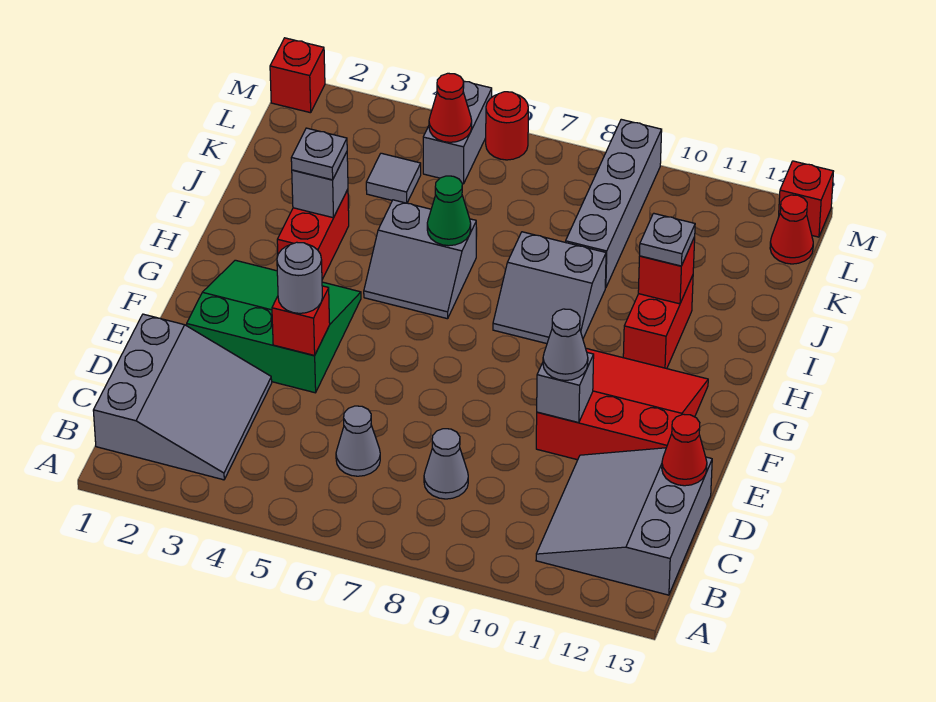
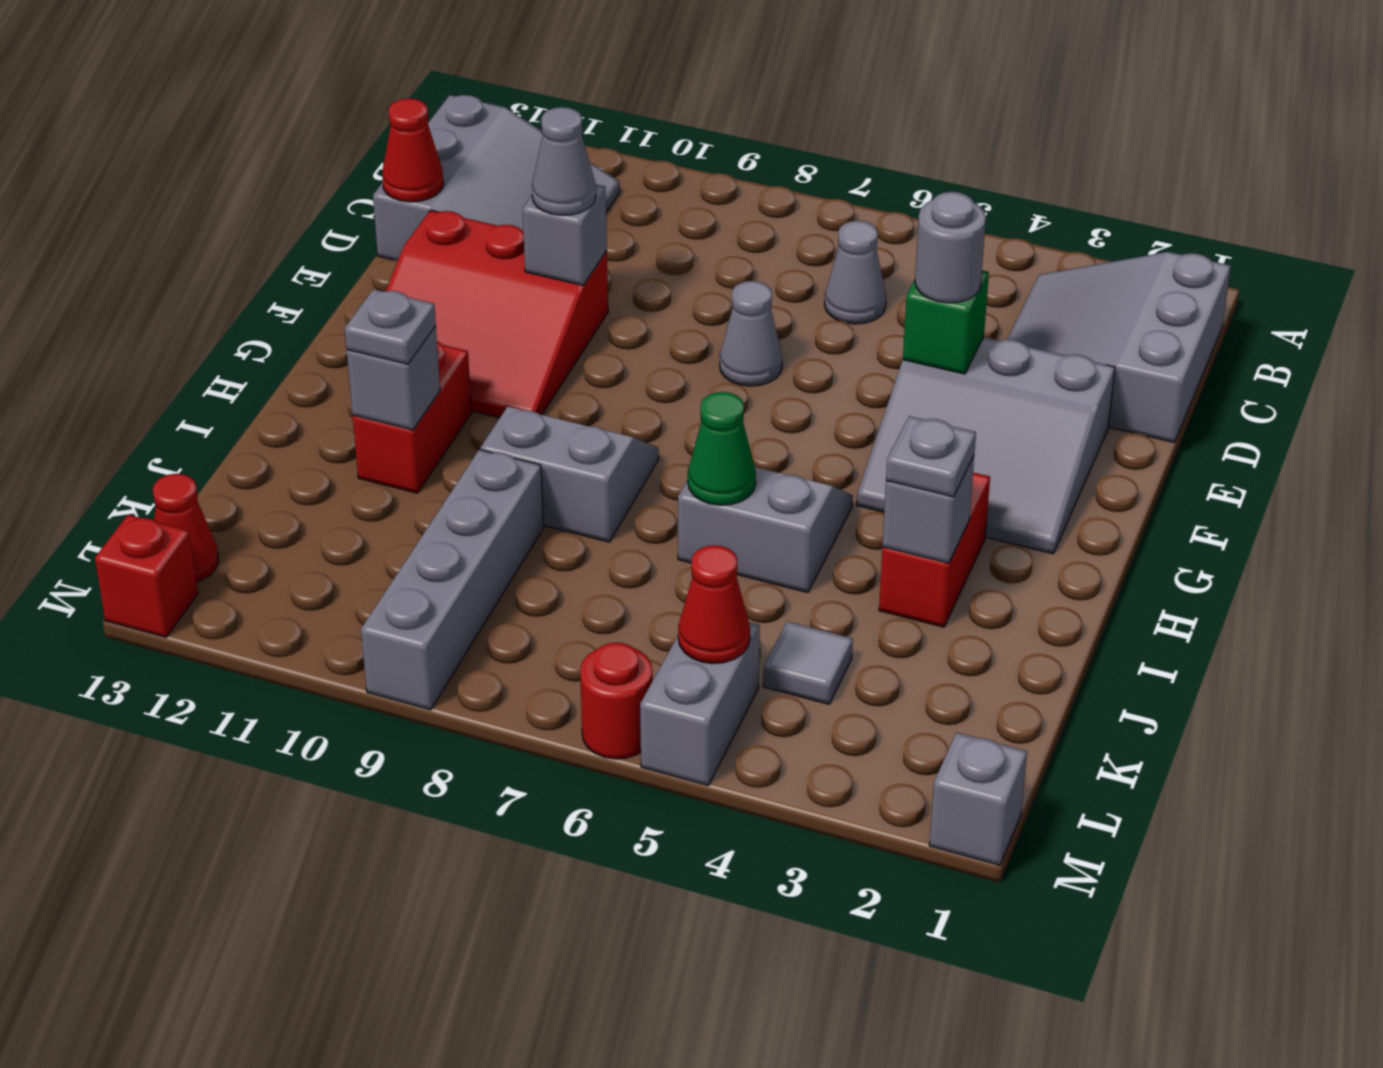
grey 1x1 cone [424,429,468,499] -> grey 1x1 cone moved to [720,281,782,386]
green 3x3 slope [187,260,361,393] -> grey 3x3 slope [857,337,1115,554]
red 1x1 brick [272,286,330,355] -> green 1x1 brick [903,270,989,374]
red 1x1 brick [638,237,695,304] -> grey 1x1 brick [347,326,440,430]
red 1x1 brick [270,38,325,113] -> grey 1x1 brick [929,732,1027,865]

